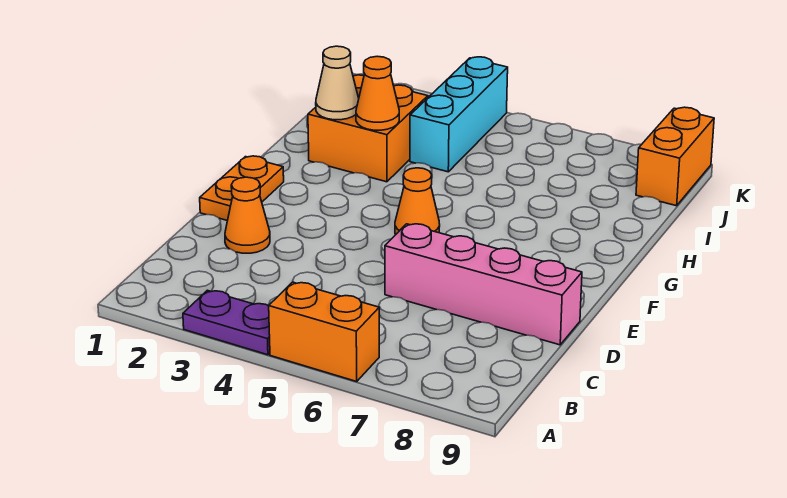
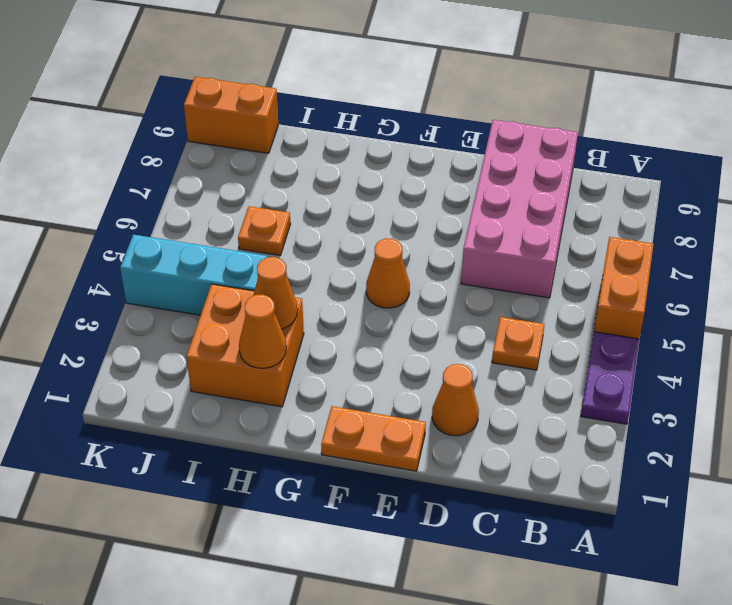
none -> orange 1x1 plate [492,317,545,370]
pink 1x4 brick [385,224,582,345] -> pink 2x4 brick [461,120,578,298]
tan 1x1 cone [316,46,359,120] -> orange 1x1 cone [239,295,286,368]
none -> orange 1x1 plate [238,206,290,255]

